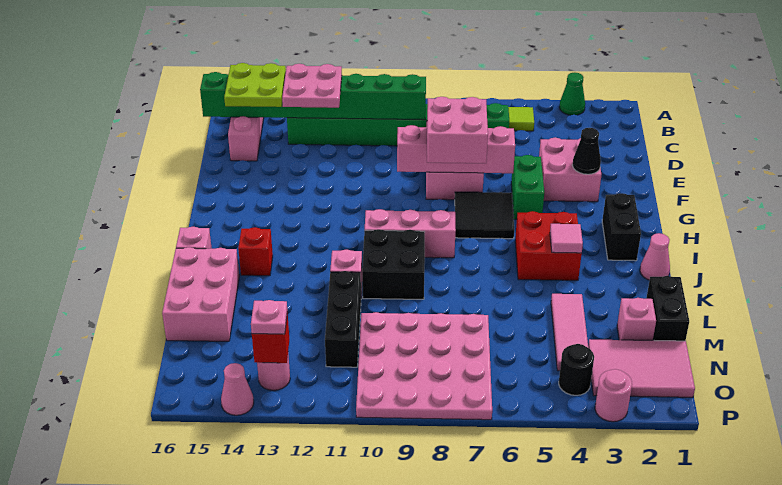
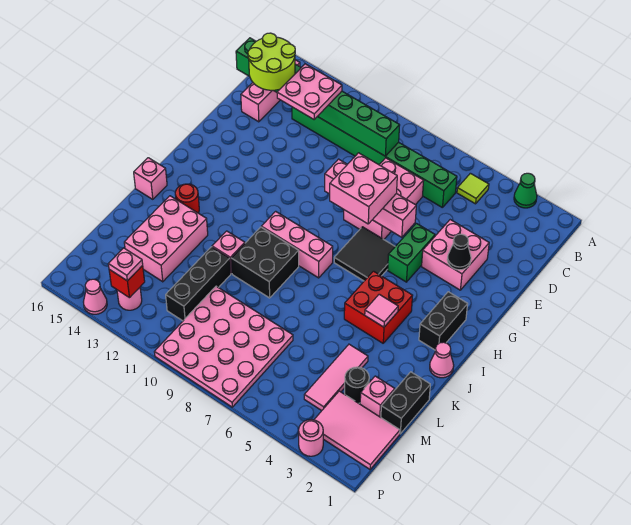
lime 2x2 plate [224,63,286,107] -> lime 2x2 round brick [248,33,295,90]
red 1x1 brick [238,227,273,276] -> red 1x1 round brick [175,184,199,213]
pink 2x3 brick [162,247,239,341] -> pink 2x3 brick moved to [124,196,208,282]
black 1x1 round brick [559,344,594,395] -> black 1x1 round brick moved to [345,367,369,403]

